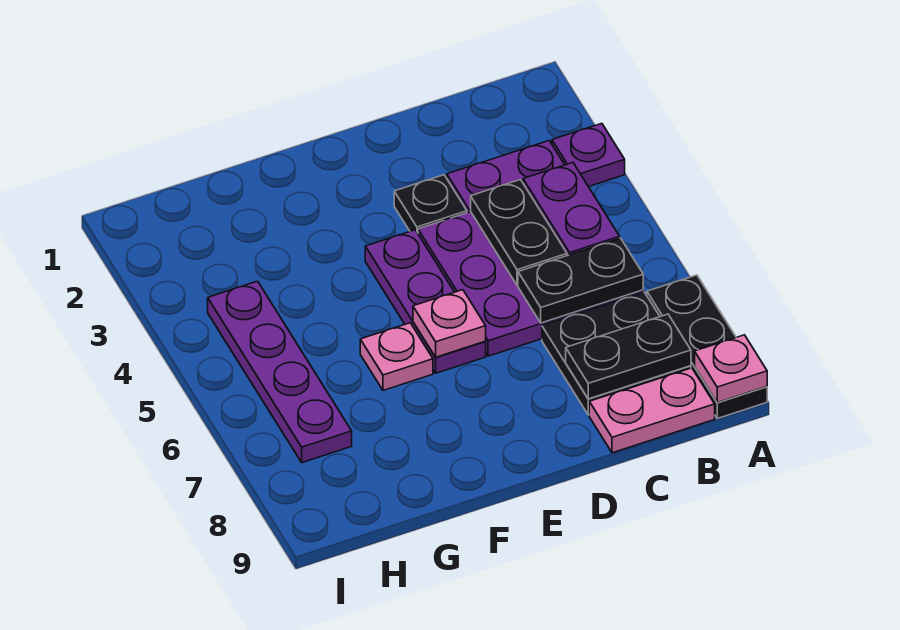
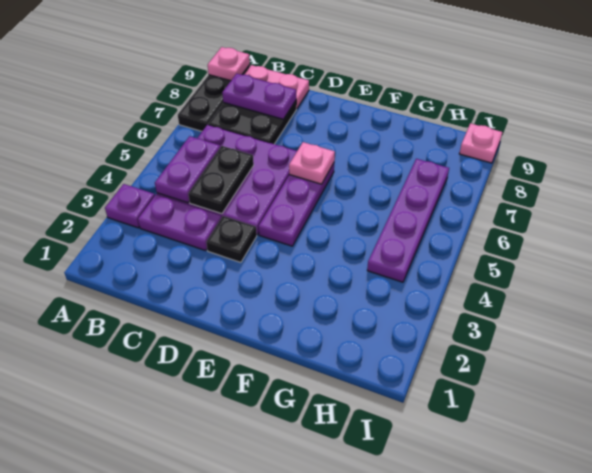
black 1x2 plate [518,238,643,323] -> none
black 1x2 plate [566,314,691,399] -> purple 1x2 plate [222,73,296,119]
pink 1x1 plate [360,323,433,390] -> pink 1x1 plate moved to [459,123,502,163]

